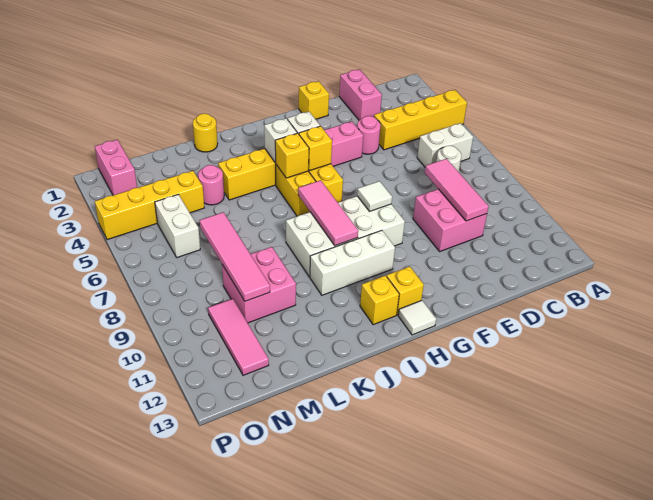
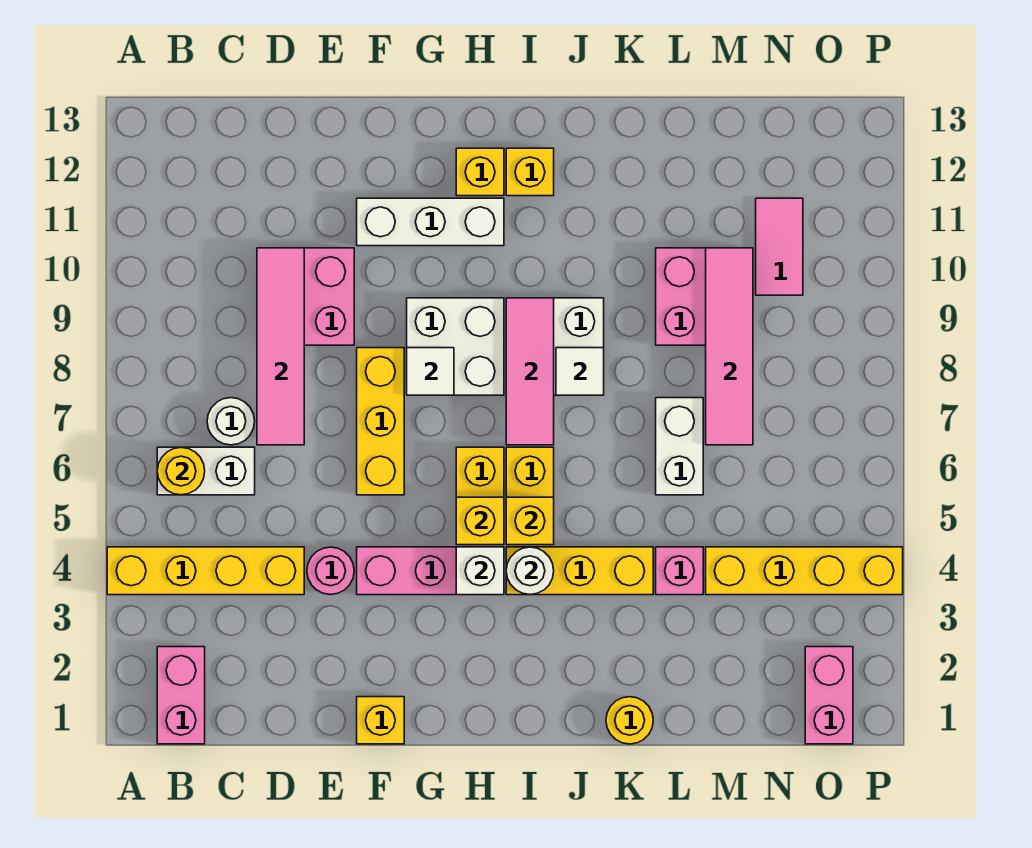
none -> yellow 1x1 round brick [157,447,205,495]
pink 1x2 brick [339,69,382,120] -> pink 1x2 brick moved to [157,647,205,744]
pink 1x3 tile [425,159,489,221] -> pink 1x4 tile [257,248,304,445]
none -> yellow 1x3 brick [357,348,404,495]
white 1x3 brick [310,230,395,295] -> white 1x3 brick moved to [357,198,504,246]
white 1x1 tile [398,300,436,335] -> white 1x1 tile moved to [556,348,604,395]
white 1x1 brick [264,118,297,163] -> white 1x1 round brick [506,547,554,595]
pink 1x1 round brick [198,165,224,205] -> pink 1x1 brick [656,547,703,595]
white 1x2 brick [155,194,200,258] -> white 1x2 brick moved to [656,398,703,495]
pink 1x3 tile [208,299,269,375] -> pink 1x2 tile [756,198,803,295]

